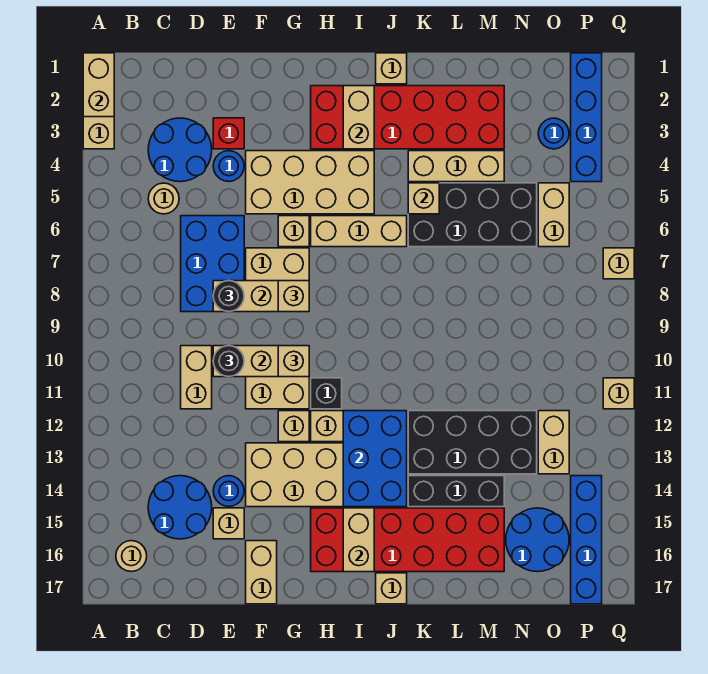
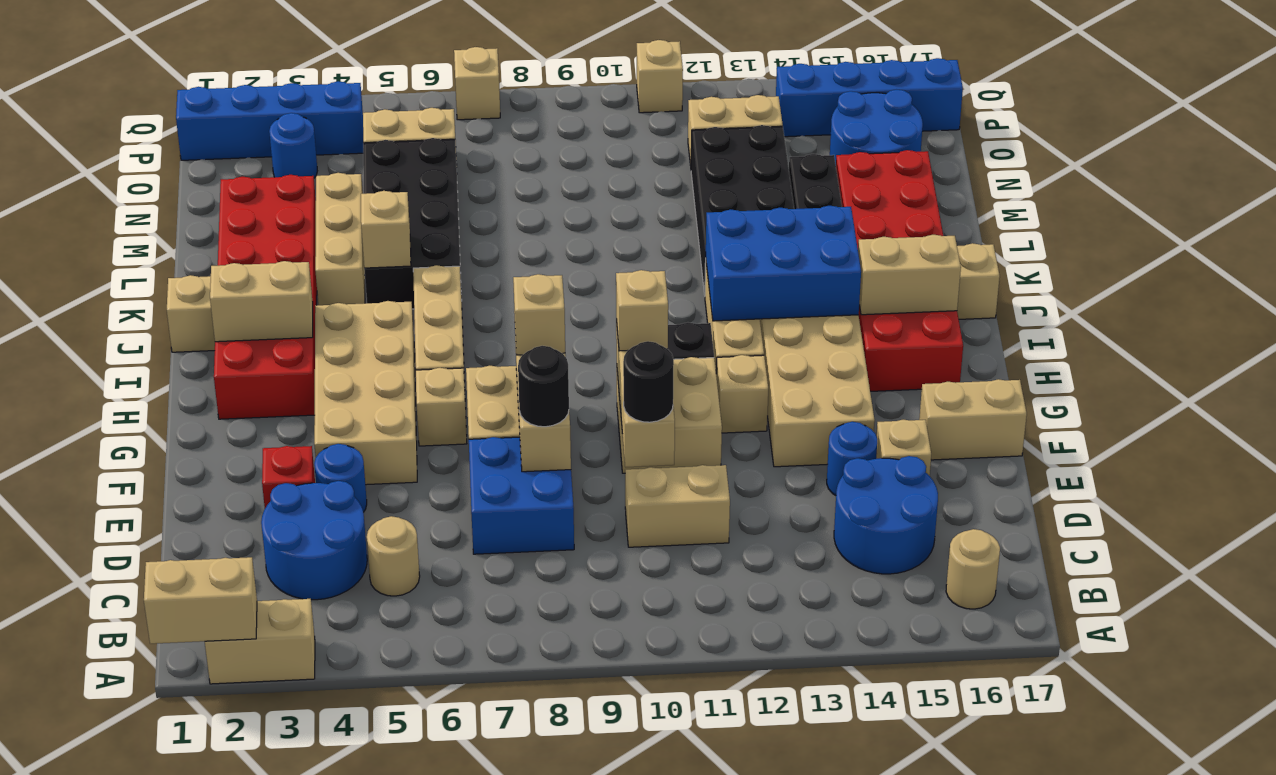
blue 2x3 brick [181,216,244,312] -> blue 2x2 brick [469,437,574,554]

